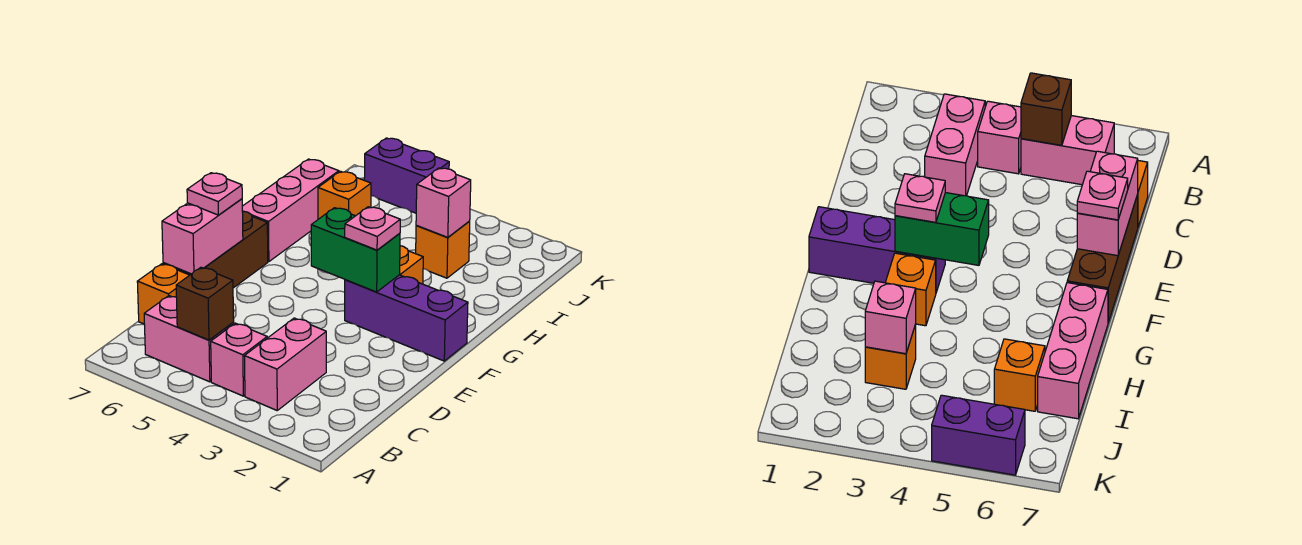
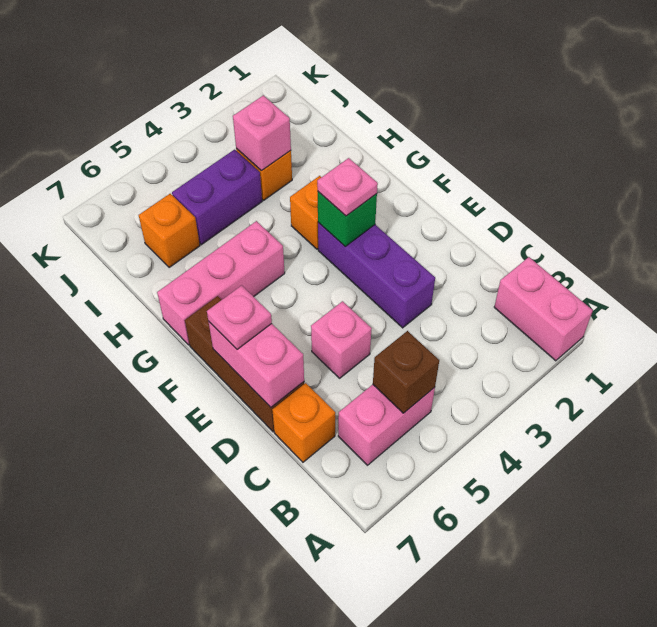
pink 1x2 brick [244,318,326,410] -> pink 1x2 brick moved to [494,257,593,361]
pink 1x1 brick [211,323,267,396] -> pink 1x1 brick moved to [311,301,372,378]
purple 1x3 brick [345,275,468,361] -> purple 1x3 brick turned to [318,222,435,328]
green 1x2 brick [311,208,400,292] -> green 1x1 brick [318,192,377,247]
pink 1x3 brick [242,159,339,262] -> pink 1x3 brick turned to [157,221,285,345]
purple 1x2 brick [364,138,449,213] -> purple 1x2 brick moved to [172,150,262,245]

